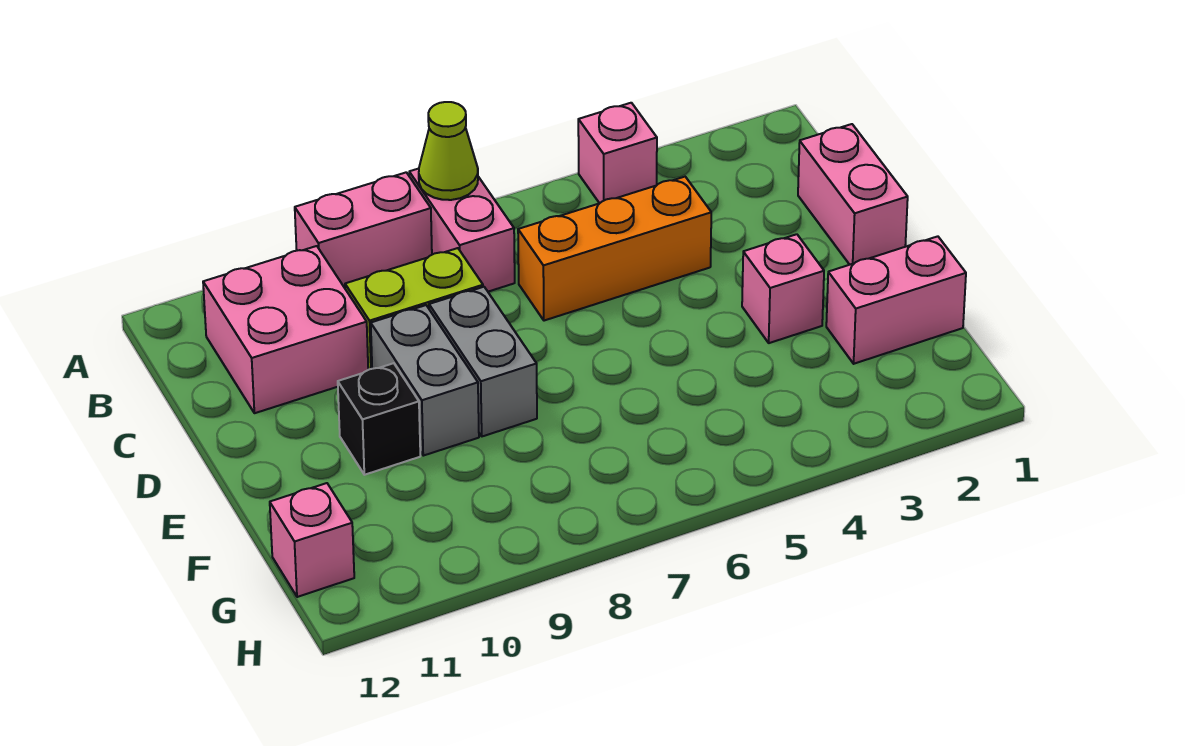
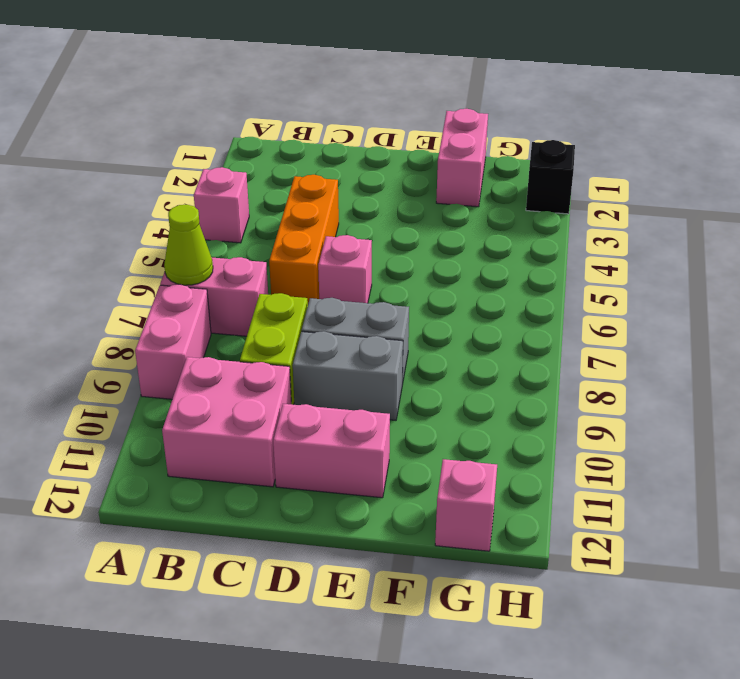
pink 1x2 brick [798,124,908,265] -> pink 1x2 brick moved to [273,404,390,498]
pink 1x1 brick [742,234,824,343] -> pink 1x1 brick moved to [318,235,372,303]
black 1x1 brick [338,363,420,475] -> black 1x1 brick moved to [526,140,575,214]

